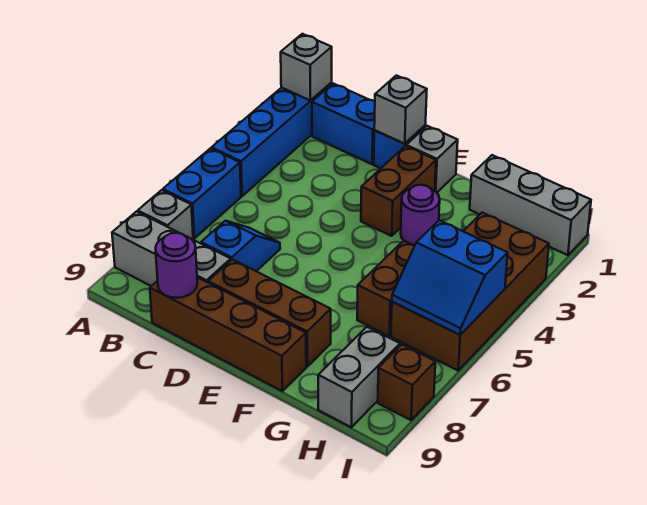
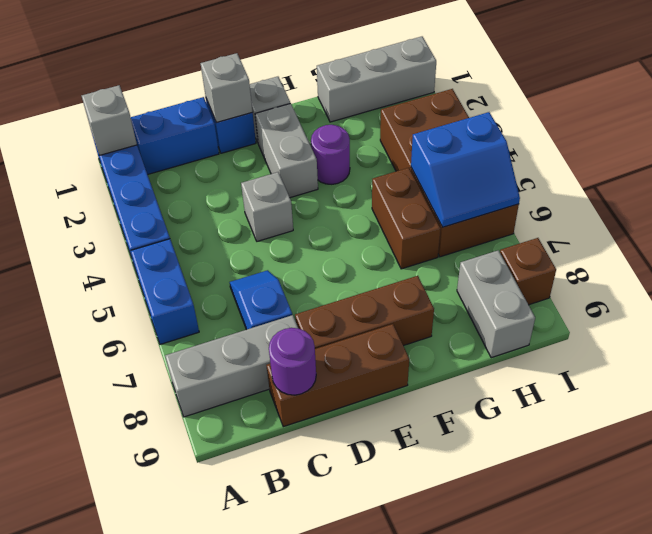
grey 1x1 brick [138,190,193,239] -> grey 1x1 brick moved to [241,172,293,241]
brown 1x4 brick [150,277,306,391] -> brown 1x3 brick [266,324,409,427]
brown 1x2 brick [361,146,436,236] -> grey 1x2 brick [255,103,318,198]

